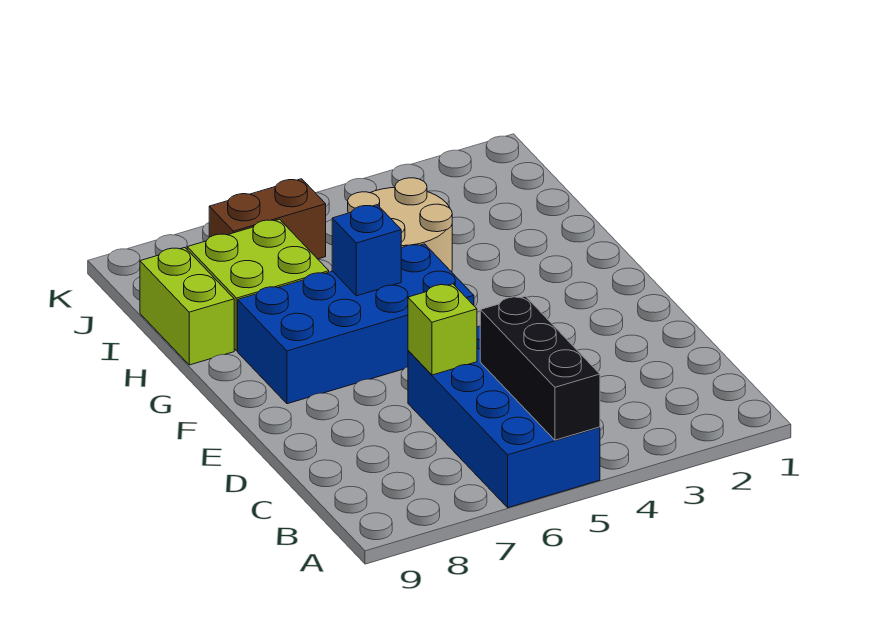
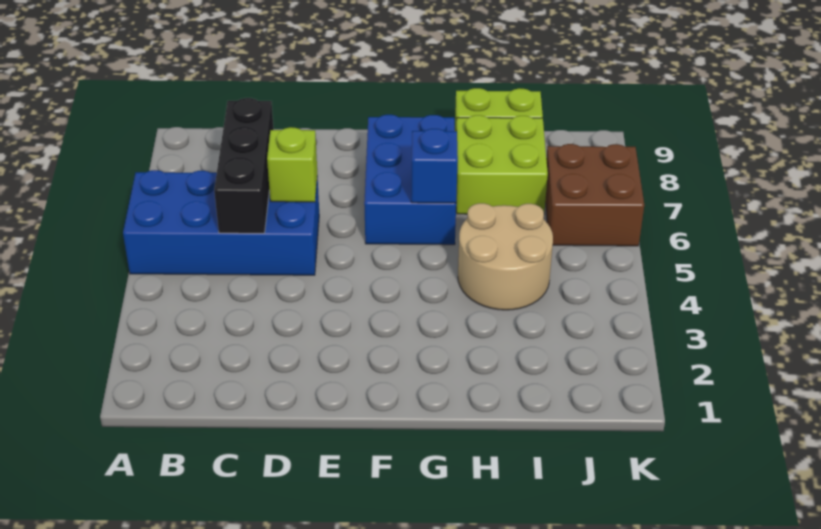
black 1x3 brick [480,296,600,440] -> black 1x3 brick turned to [214,98,274,233]
blue 2x4 brick [238,244,474,404] -> blue 2x3 brick [364,115,456,245]
brown 1x2 brick [209,179,326,259] -> brown 2x2 brick [545,144,644,246]

